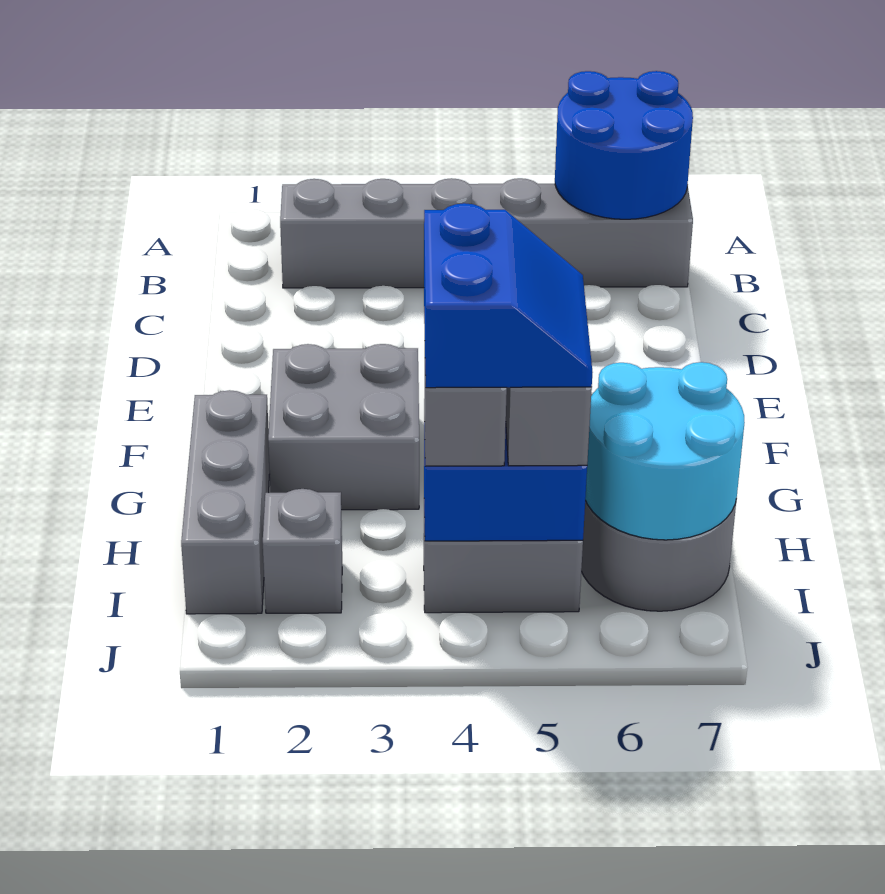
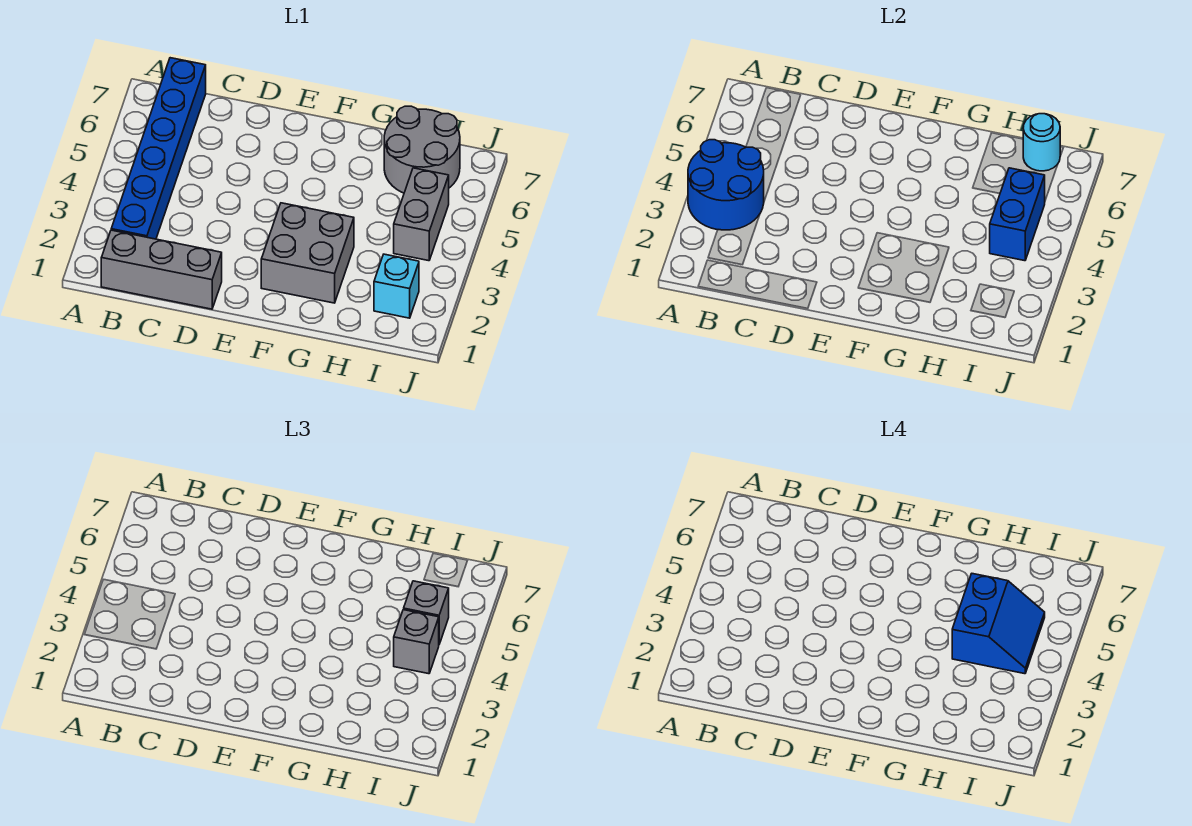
blue 2x2 round brick [555,71,693,219] -> blue 2x2 round brick moved to [688,140,764,230]
grey 1x6 brick [280,178,693,288] -> blue 1x6 brick [111,58,206,239]
grey 1x3 brick [181,390,270,614] -> grey 1x3 brick moved to [101,230,222,309]
blue 2x2 slope [424,203,593,388] -> blue 2x2 slope turned to [952,574,1045,674]
cyan 2x2 round brick [585,362,745,540] -> cyan 1x1 round brick [1023,114,1060,171]
grey 1x1 brick [263,489,342,613] -> cyan 1x1 brick [374,254,419,318]

